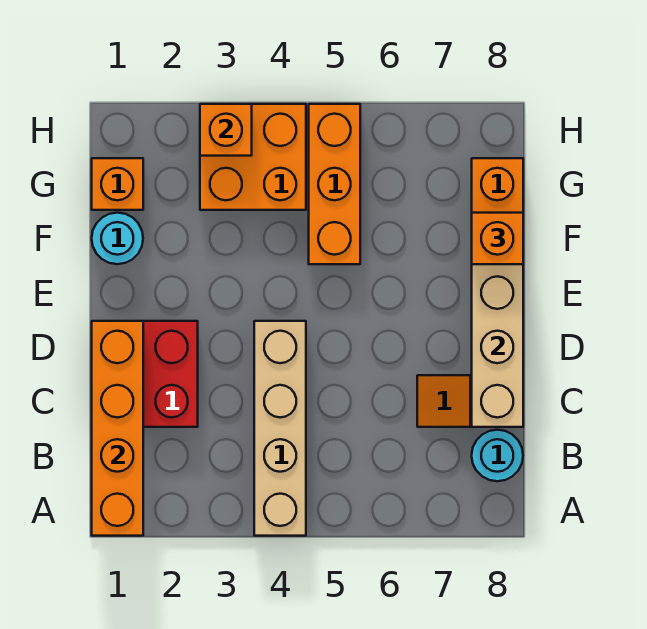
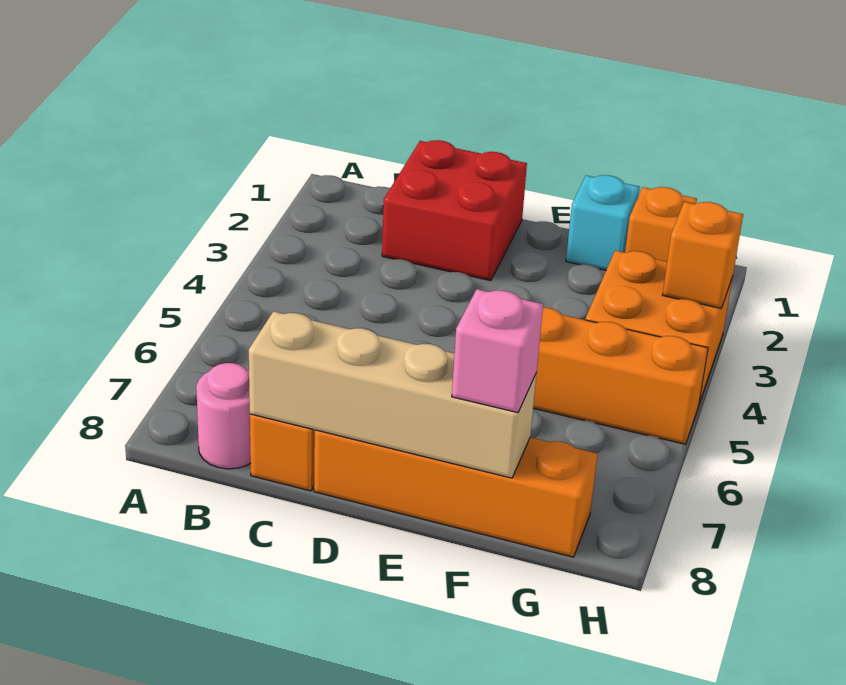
orange 1x4 brick [92,321,143,536] -> none
tan 1x4 brick [254,321,306,536] -> none
cyan 1x1 round brick [472,430,523,481] -> pink 1x1 round brick [196,363,251,469]
cyan 1x1 round brick [92,213,143,264] -> cyan 1x1 brick [566,175,640,270]
orange 1x1 brick [472,213,523,264] -> pink 1x1 brick [452,289,543,413]

